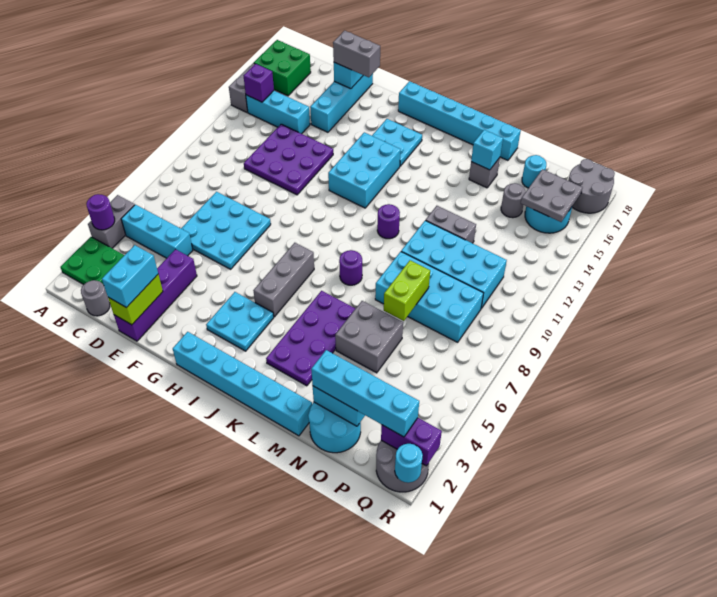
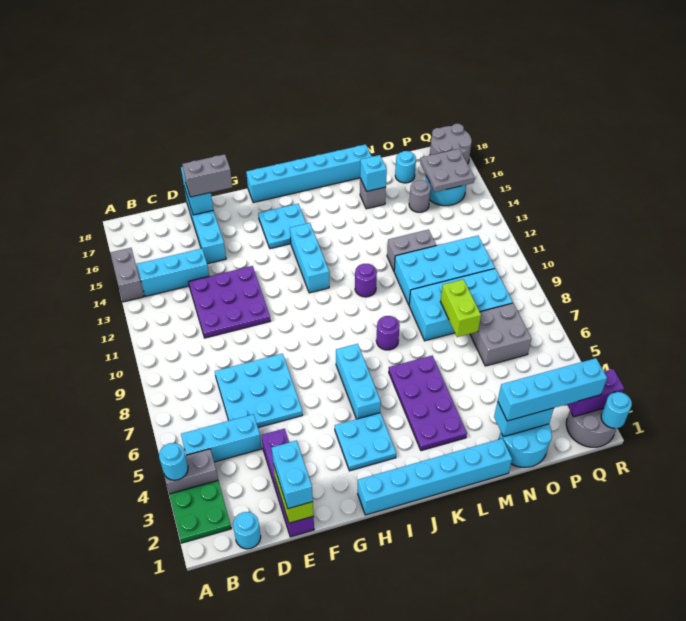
grey 1x2 brick [88,195,135,248] -> grey 1x2 brick turned to [164,449,218,494]
purple 1x1 round brick [86,194,115,230] -> cyan 1x1 round brick [159,443,188,480]
green 2x2 brick [254,40,311,96] -> none
purple 1x1 brick [244,64,274,102] -> none
grey 1x1 round brick [81,280,110,316] -> cyan 1x1 round brick [233,512,261,549]
cyan 2x3 brick [328,132,401,208] -> cyan 1x3 brick [290,223,329,293]
grey 1x3 brick [253,243,314,317] -> cyan 1x3 brick [336,344,381,419]
grey 2x2 brick [335,301,403,373] -> grey 2x2 brick moved to [470,303,531,366]

